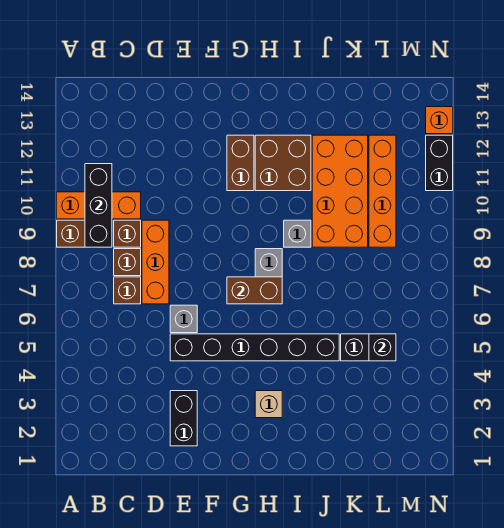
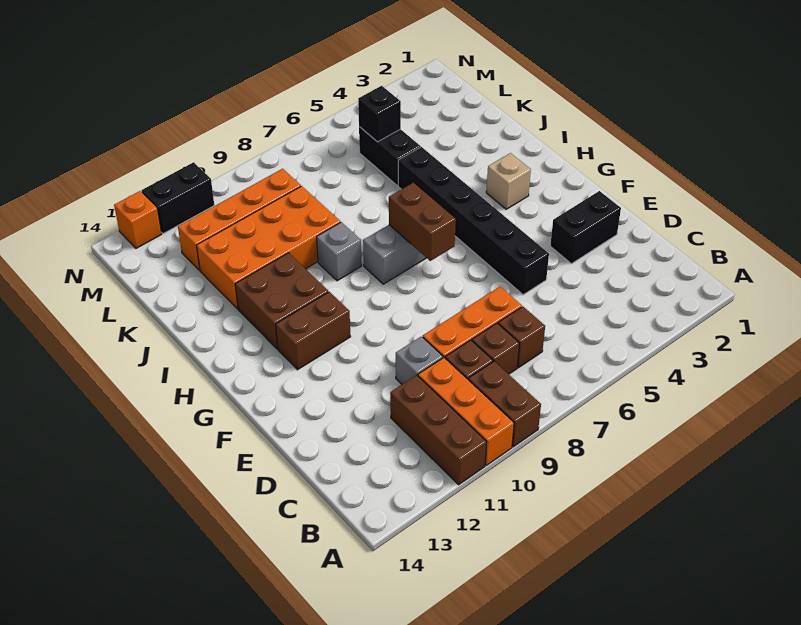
none -> brown 1x3 brick [390,375,487,485]
black 1x3 brick [85,164,112,247] -> none
grey 1x1 brick [170,305,197,333] -> grey 1x1 brick moved to [396,336,443,384]

